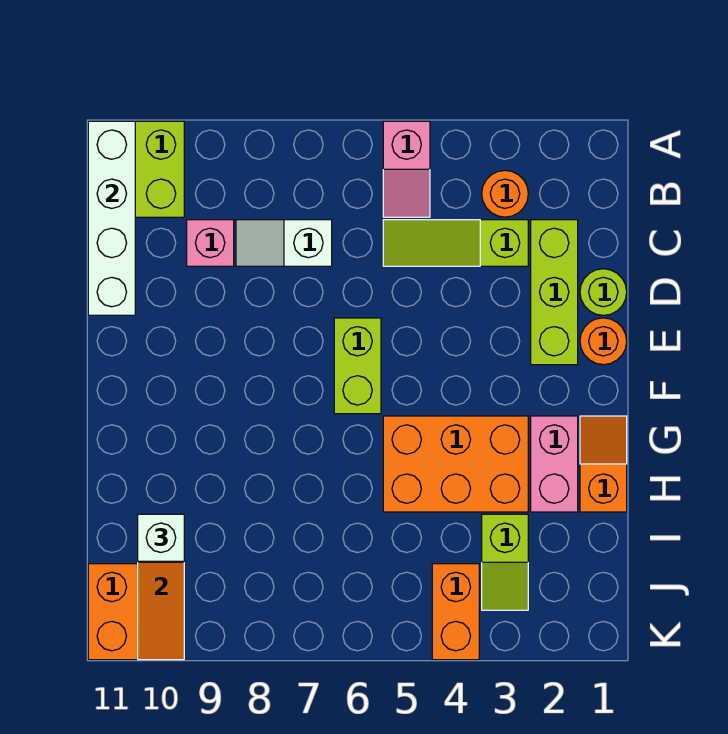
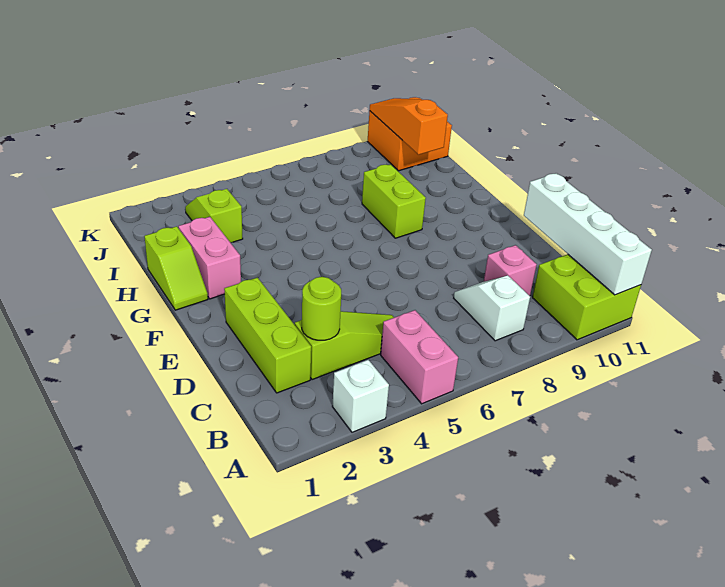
pink 1x2 slope [383,121,430,217] -> pink 1x2 brick [381,310,458,404]
orange 1x1 round brick [482,170,528,217] -> none
white 1x2 slope [236,220,332,266] -> white 1x2 slope turned to [454,276,530,341]
lime 1x1 round brick [580,269,627,315] -> lime 1x1 round brick moved to [302,277,341,340]
orange 1x1 round brick [580,318,627,365] -> none
lime 1x2 brick [334,318,381,414] -> lime 1x2 brick moved to [362,164,426,238]
orange 1x2 slope [580,416,627,512] -> lime 1x2 slope [144,226,208,310]
orange 2x3 brick [383,416,528,512] -> none
white 1x1 brick [138,514,184,561] -> white 1x1 brick moved to [332,360,389,432]
orange 1x2 brick [432,564,479,660] -> none

